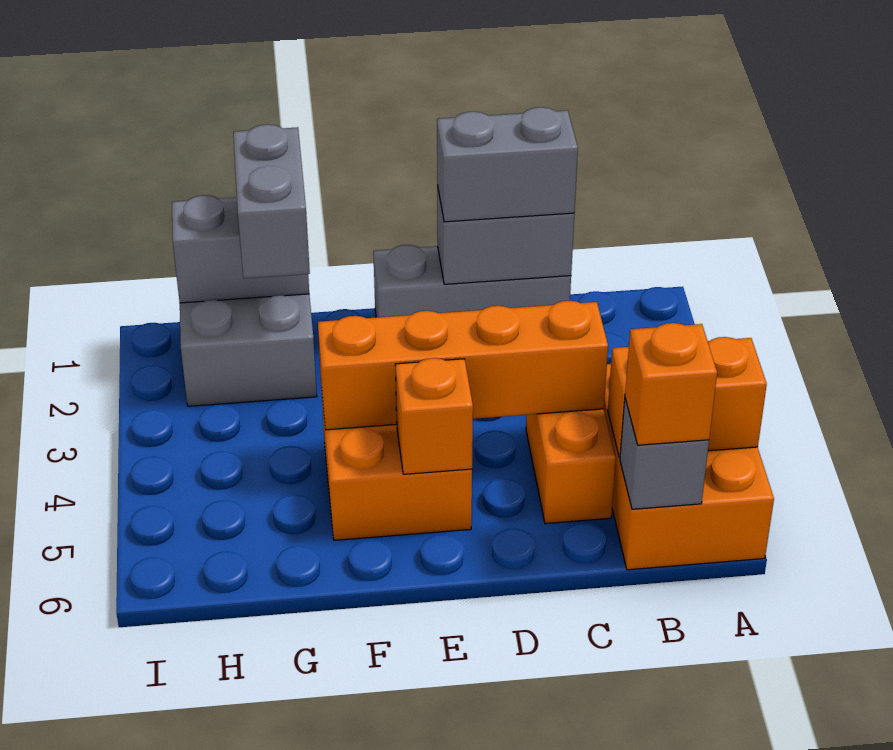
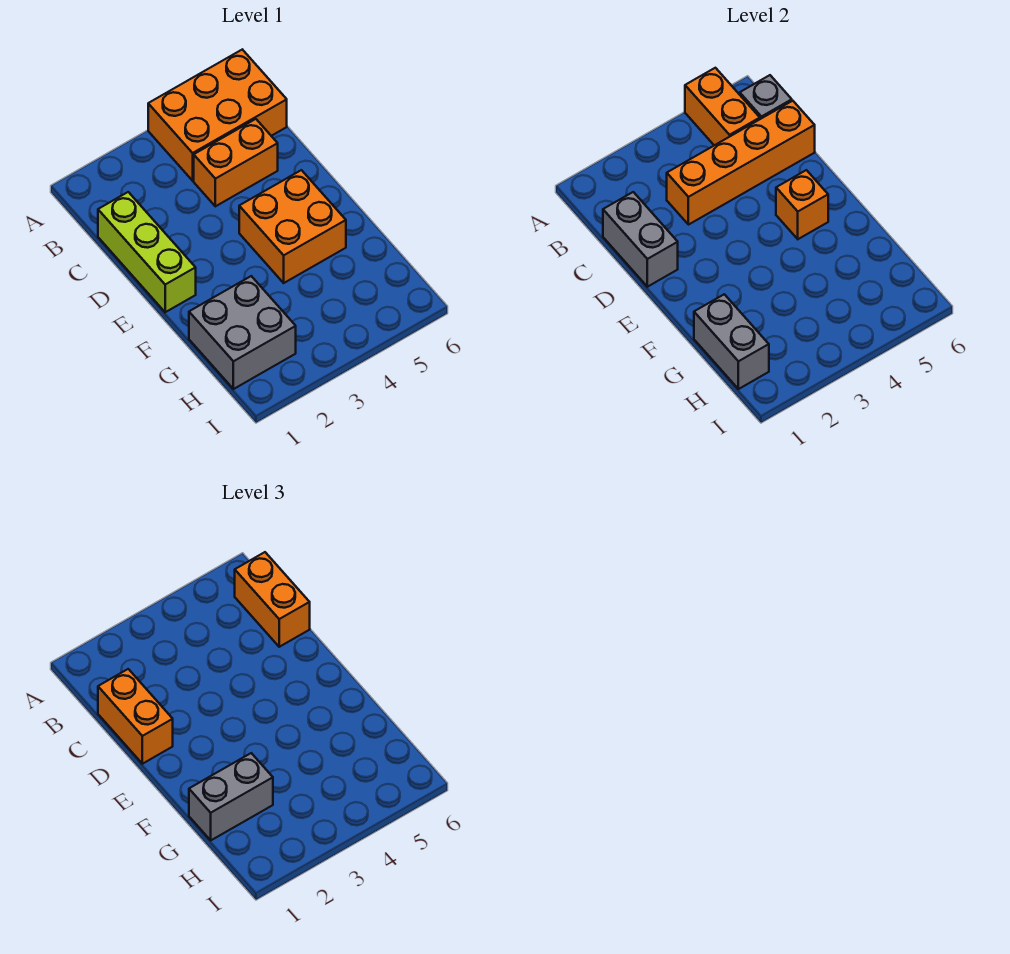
orange 1x1 brick [625,323,717,445] -> orange 1x2 brick [235,552,310,647]
grey 1x3 brick [373,245,571,317] -> lime 1x3 brick [98,192,196,312]
grey 1x2 brick [437,107,578,222] -> orange 1x2 brick [98,669,173,764]
orange 1x4 brick [318,301,608,430] -> orange 1x4 brick turned to [667,101,815,225]

